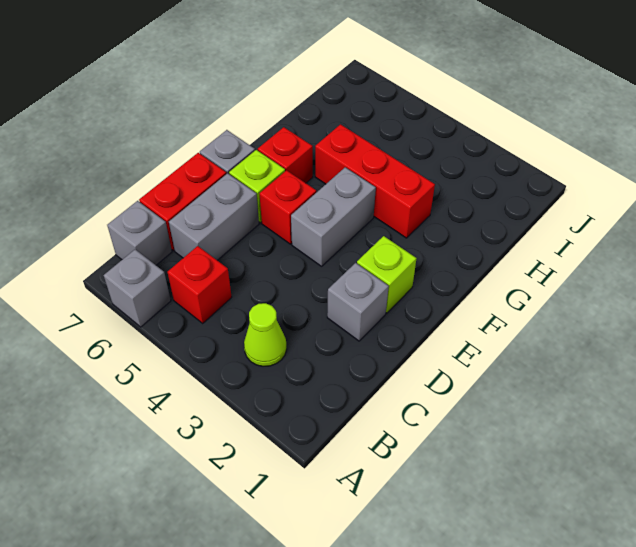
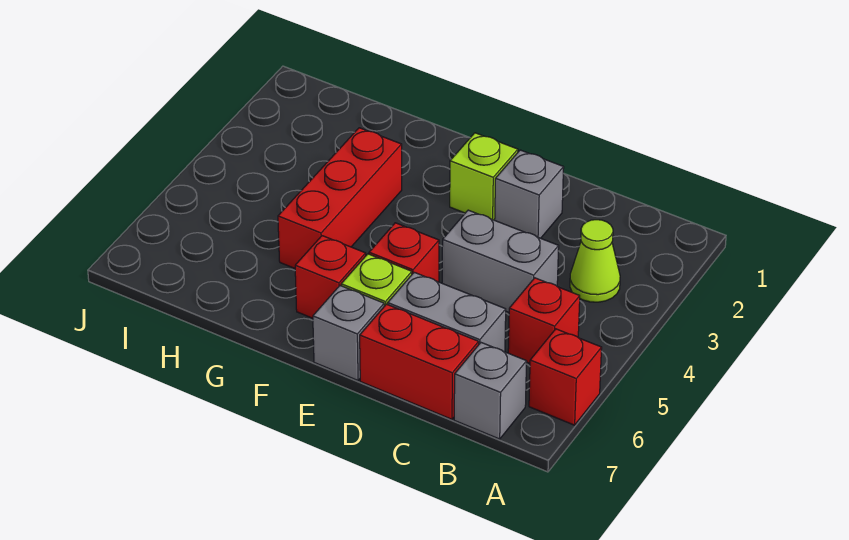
grey 1x1 brick [104,249,171,327] -> red 1x1 brick [529,329,602,425]
grey 1x2 brick [291,167,376,266] -> grey 1x2 brick moved to [442,210,559,312]

